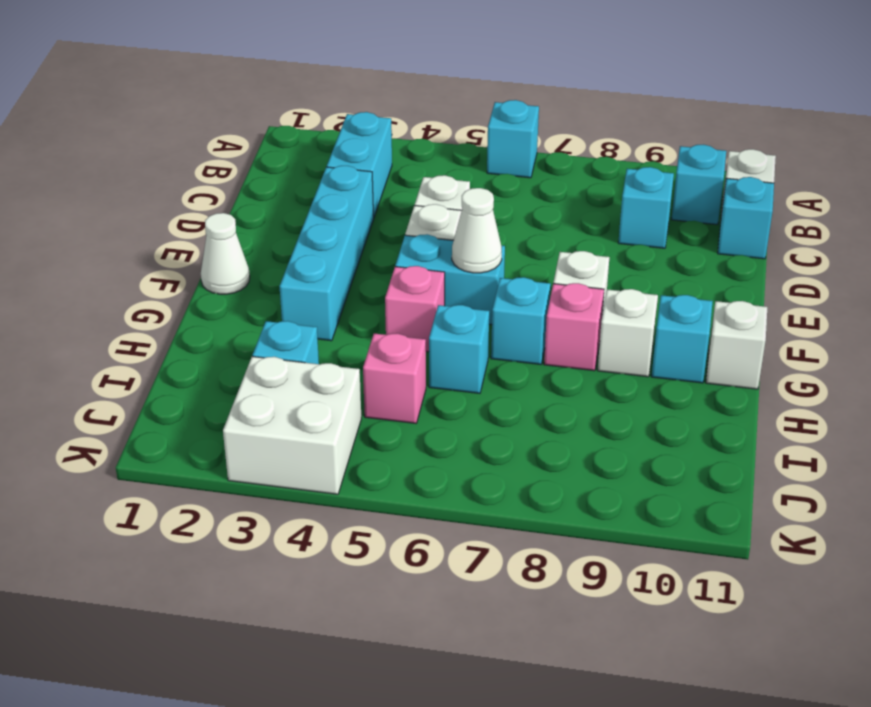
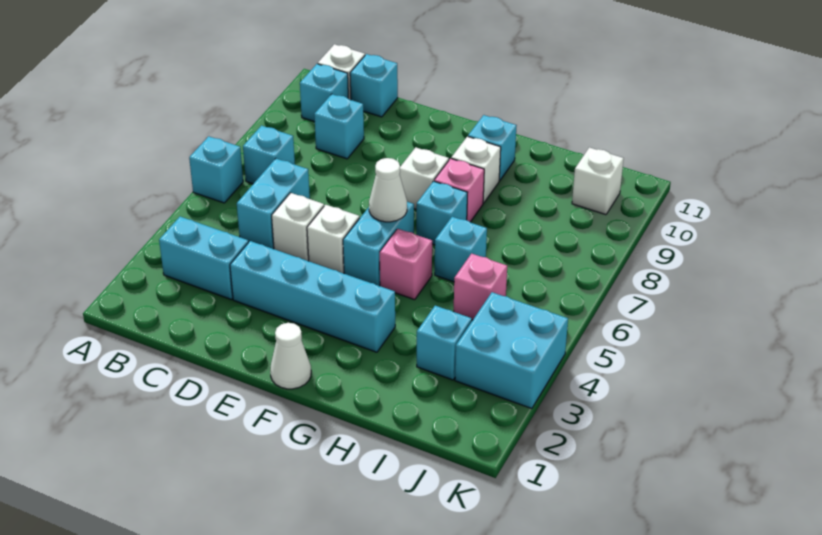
none -> cyan 1x1 brick [243,126,295,184]
none -> cyan 1x2 brick [237,159,310,249]
white 1x1 brick [706,301,767,389] -> white 1x1 brick moved to [572,147,624,215]
white 2x2 brick [223,356,361,494] -> cyan 2x2 brick [455,292,568,409]

